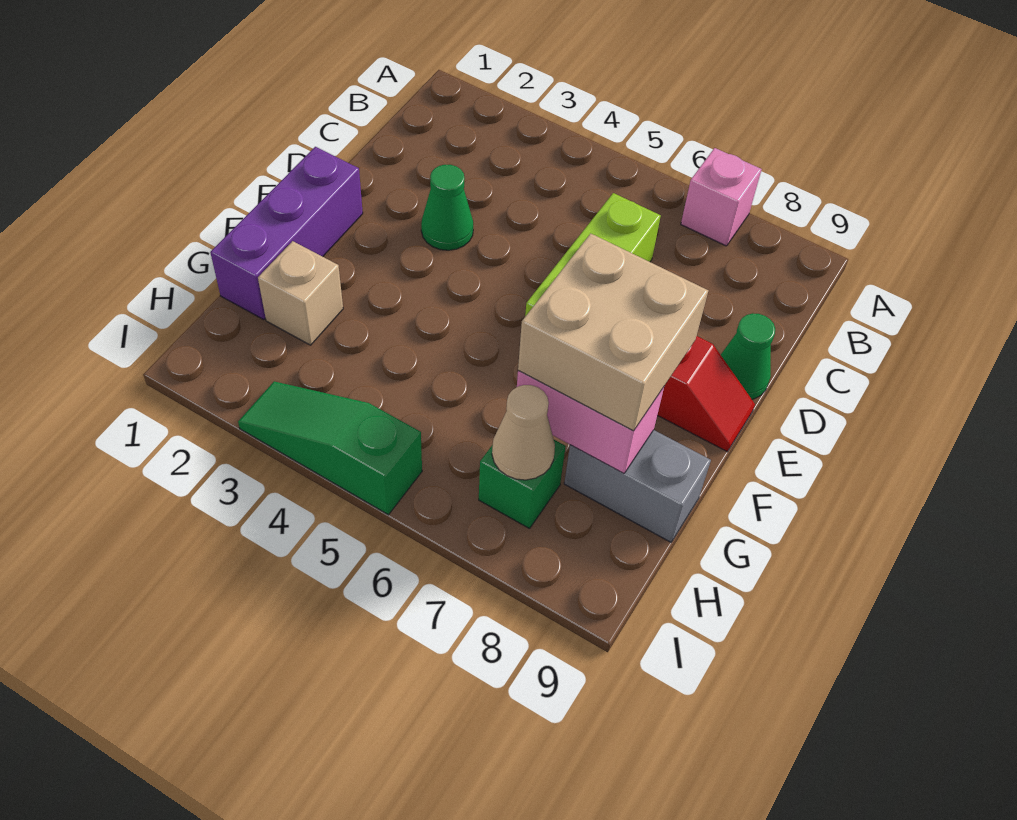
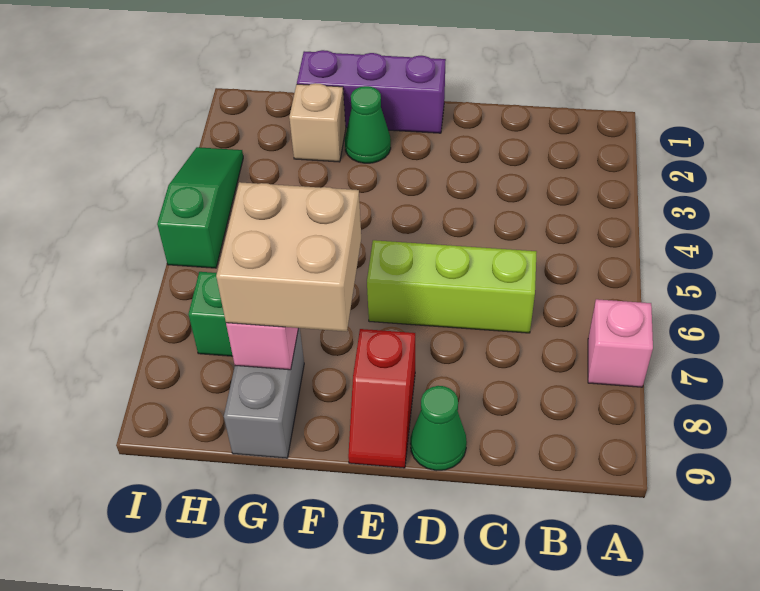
green 1x1 cone [421,165,473,250] -> green 1x1 cone moved to [345,86,391,163]
tan 1x1 cone [492,385,555,480] -> none

